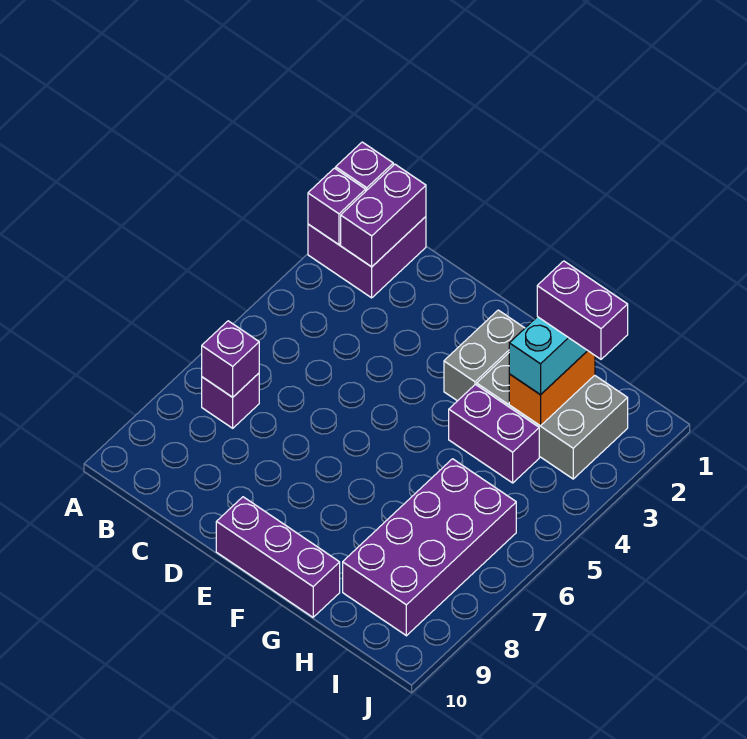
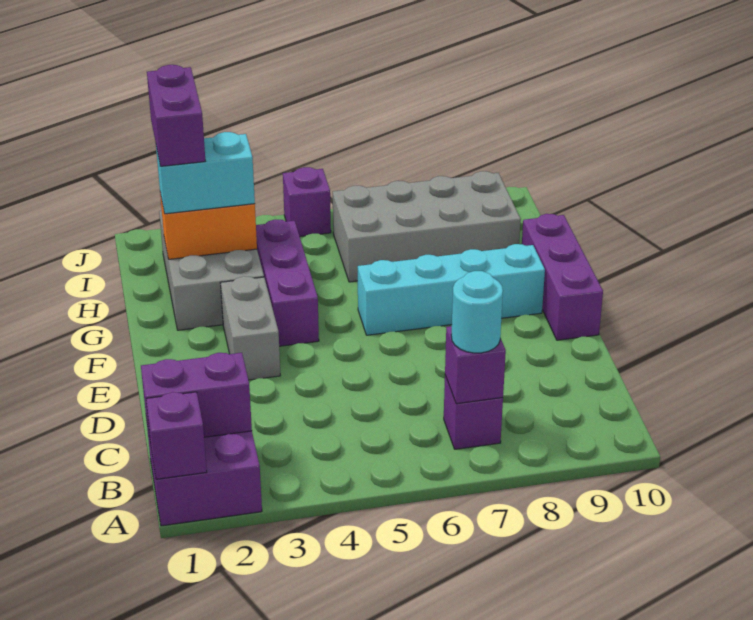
purple 1x1 brick [308,168,366,245] -> purple 1x1 brick moved to [283,167,331,236]
none -> cyan 1x1 round brick [451,271,503,353]
grey 1x2 brick [444,310,525,401] -> grey 1x2 brick turned to [221,276,280,380]
none -> cyan 1x4 brick [358,244,545,335]
purple 1x2 brick [449,384,539,483] -> purple 1x3 brick [256,219,319,346]
purple 2x4 brick [343,459,516,636] -> grey 2x4 brick [333,171,521,282]

